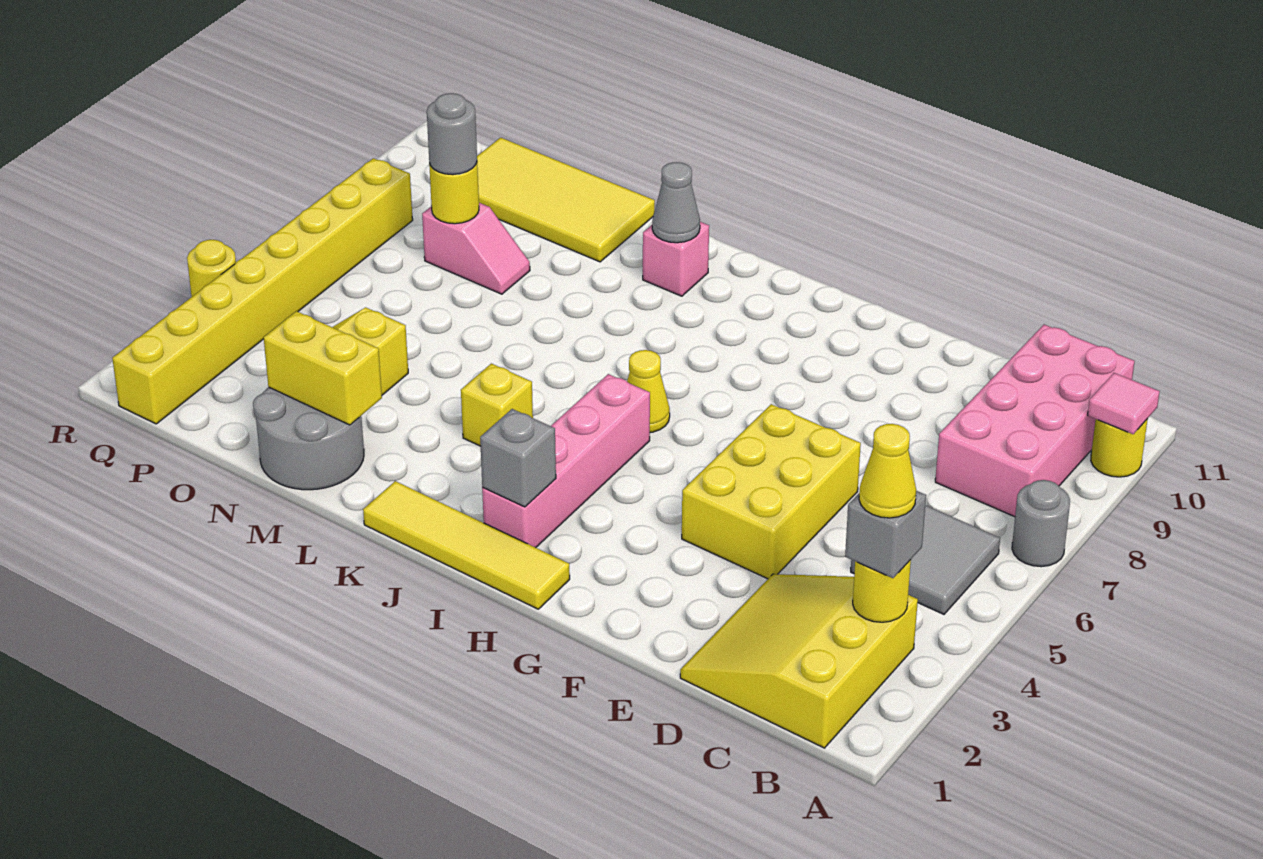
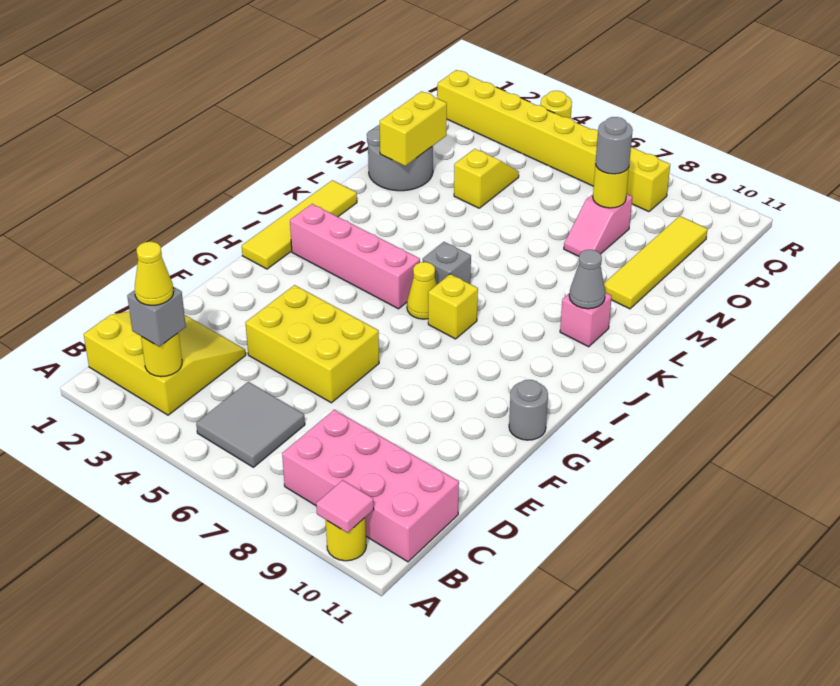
grey 1x1 round brick [1012,480,1070,567] -> grey 1x1 round brick moved to [509,380,548,440]
grey 1x1 brick [480,409,556,507] -> grey 1x1 brick moved to [423,242,471,284]
yellow 1x1 brick [461,364,533,446] -> yellow 1x1 brick moved to [428,274,478,339]
yellow 2x4 tile [477,138,655,262] -> yellow 1x4 tile [604,216,708,309]

